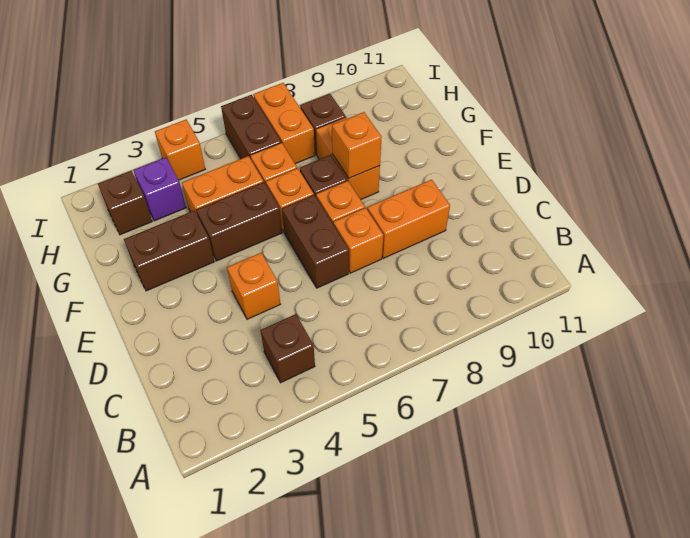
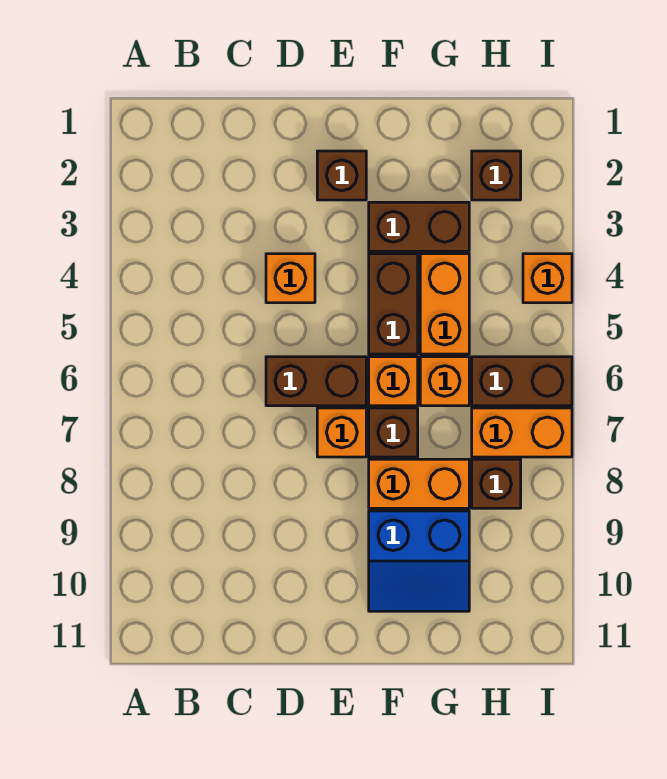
brown 1x1 brick [260,314,315,383] -> brown 1x1 brick moved to [317,151,366,200]
orange 1x1 brick [333,208,383,273] -> none
orange 1x2 brick [367,180,450,258] -> none
brown 1x2 brick [124,211,215,291] -> brown 1x2 brick turned to [369,202,469,251]
orange 1x1 brick [332,112,382,178] -> none
none -> blue 2x2 slope [369,511,469,611]
purple 1x1 brick [133,157,186,221] -> none

